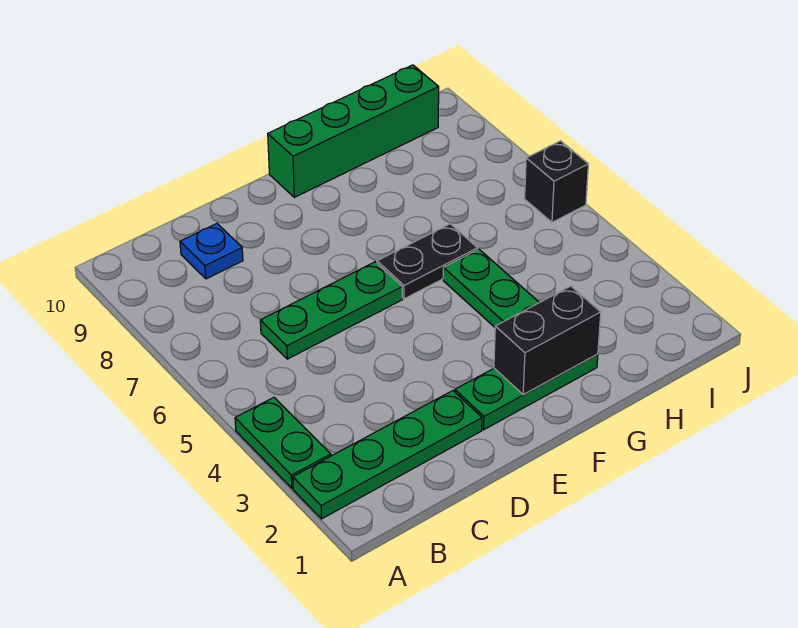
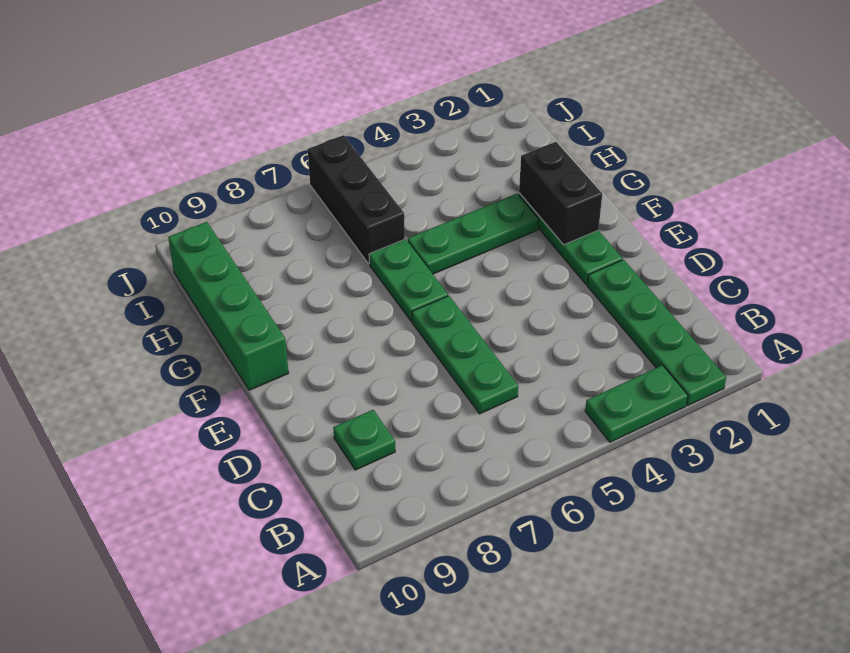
blue 1x1 plate [180,224,243,279] -> green 1x1 plate [333,410,395,470]
black 1x2 plate [377,224,478,299] -> green 1x2 plate [369,239,448,321]
black 1x1 brick [525,141,588,222] -> black 1x3 brick [308,135,405,264]

